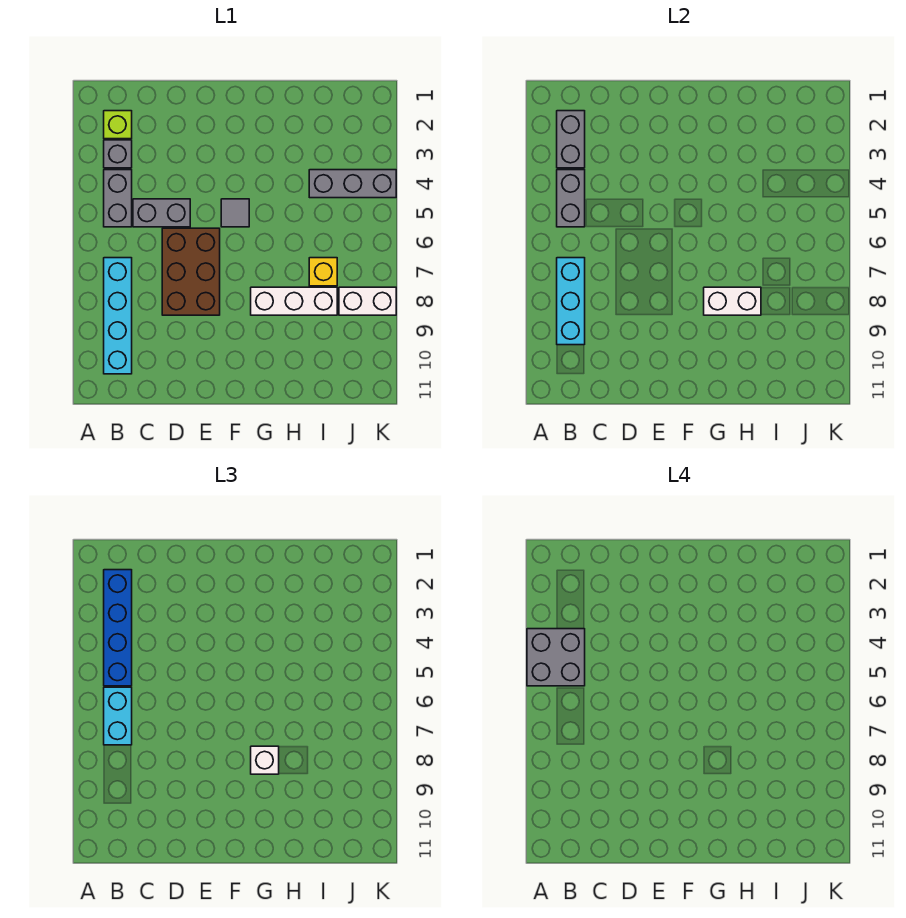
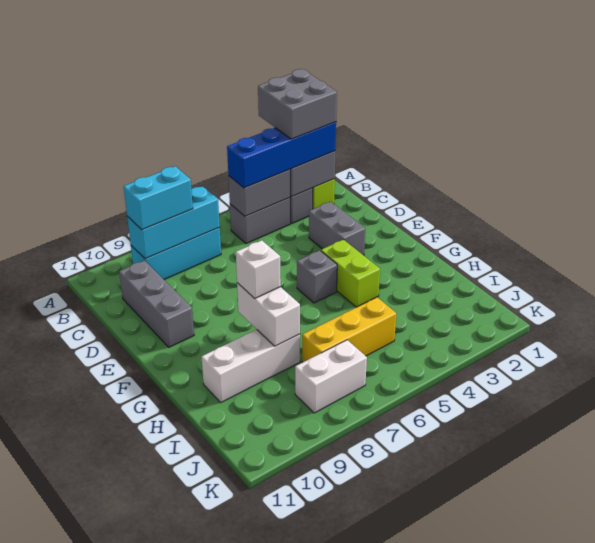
grey 2x2 brick [527,629,585,686] -> grey 2x2 brick moved to [258,69,337,139]
cyan 1x2 brick [104,687,132,745] -> cyan 1x2 brick moved to [124,166,193,230]
cyan 1x4 brick [104,258,132,374] -> cyan 1x3 brick [131,228,221,279]
grey 1x2 brick [133,199,190,227] -> grey 1x2 brick moved to [309,202,365,255]
brown 2x3 brick [162,228,220,315] -> none
none -> lime 1x2 brick [321,240,380,307]
grey 1x1 tile [221,199,249,227] -> grey 1x1 brick [297,250,337,303]
white 1x3 brick [251,287,337,315] -> white 1x3 brick turned to [202,330,300,402]
grey 1x3 brick [309,170,396,198] -> grey 1x3 brick moved to [119,261,194,347]
yellow 1x1 brick [309,258,337,286] -> yellow 1x3 brick [302,297,396,362]
white 1x2 brick [339,287,396,315] -> white 1x2 brick turned to [295,340,367,413]

